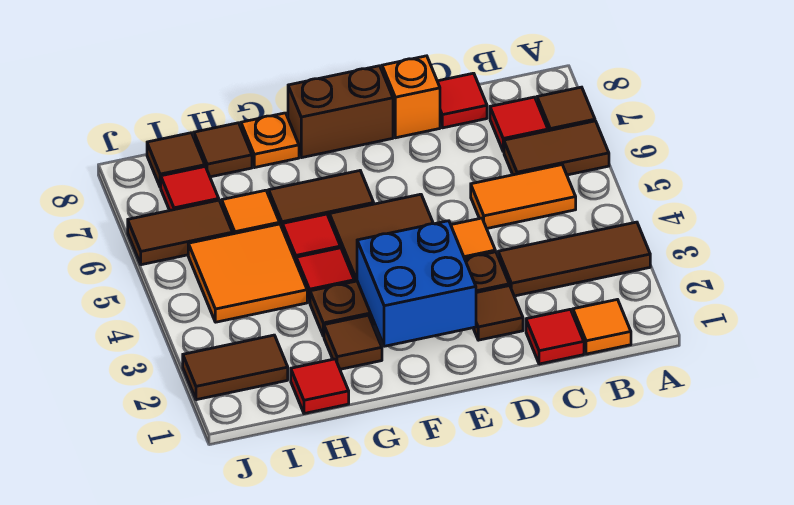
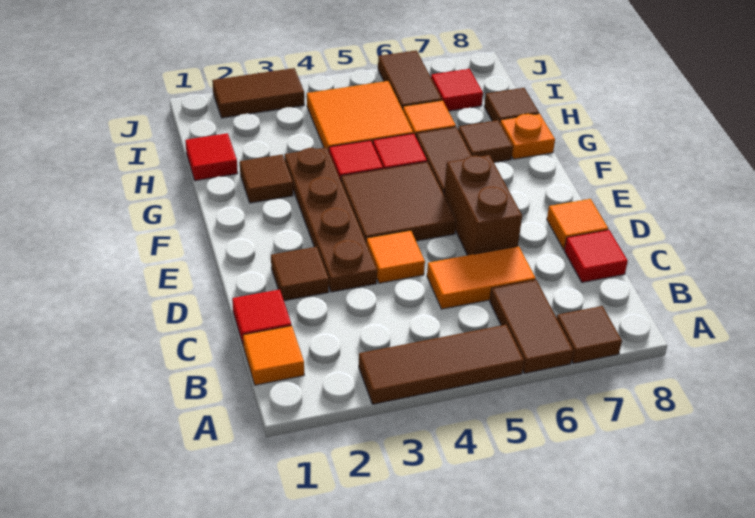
brown 1x3 tile [498,222,650,296] -> brown 1x3 tile turned to [359,325,524,404]
orange 1x2 tile [471,165,576,229] -> orange 1x2 tile turned to [427,246,536,309]
red 1x1 tile [490,97,548,152] -> none
orange 1x1 brick [382,56,440,138] -> orange 1x1 tile [547,199,608,249]
blue 2x2 brick [357,221,476,346] -> none
brown 1x2 brick [288,66,393,158] -> brown 1x2 brick moved to [444,155,522,255]
brown 1x2 tile [183,335,288,400] -> brown 1x2 tile turned to [212,68,304,118]
brown 1x1 tile [147,133,205,187] -> brown 1x1 tile moved to [458,120,513,163]

